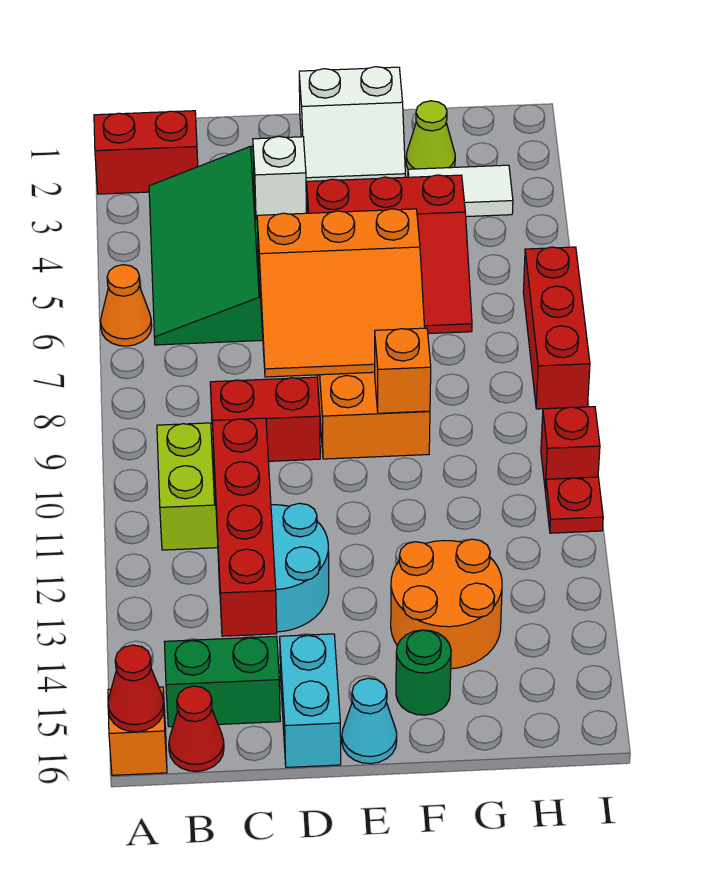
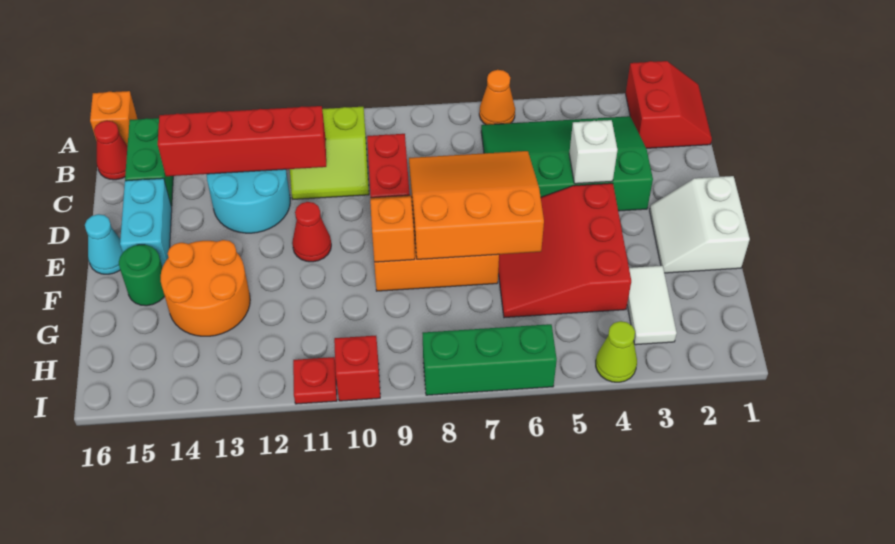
red 1x1 cone [108,645,164,732] -> red 1x1 cone moved to [292,202,331,262]
orange 3x3 slope [257,209,425,377] -> orange 3x3 slope turned to [409,151,544,259]
cyan 1x2 brick [280,634,341,767] -> cyan 1x2 brick turned to [120,178,172,267]
lime 1x1 cone [406,101,455,169] -> lime 1x1 cone moved to [596,321,637,382]
red 1x3 brick [523,247,590,409] -> green 1x3 brick [423,324,557,395]

